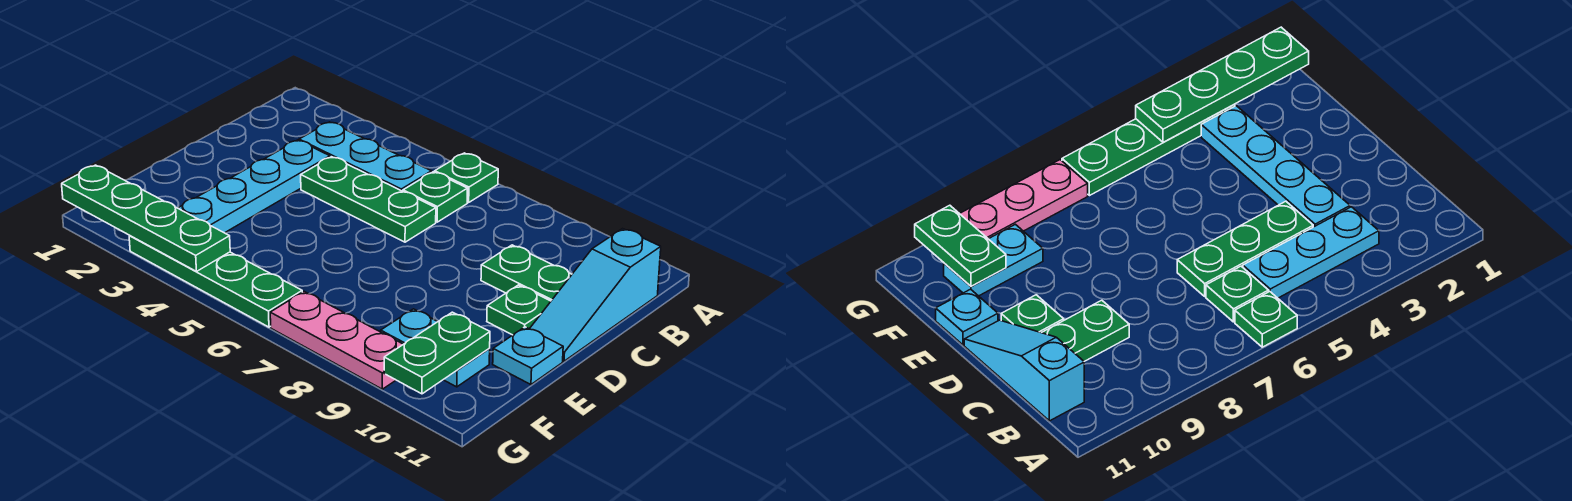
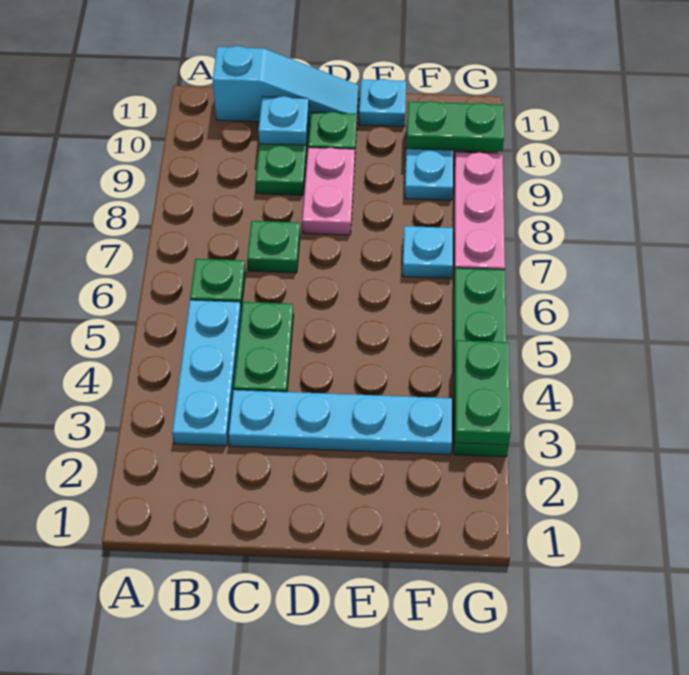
green 1x1 plate [435,153,498,202] -> green 1x1 plate moved to [247,221,300,273]
green 1x3 plate [301,157,436,242] -> green 1x2 plate [233,302,294,392]
none -> cyan 1x1 plate [259,96,309,145]
none -> pink 1x2 plate [302,148,355,235]
none -> cyan 1x1 plate [402,226,453,278]
green 1x4 plate [62,165,230,271] -> green 1x2 plate [455,340,511,445]

